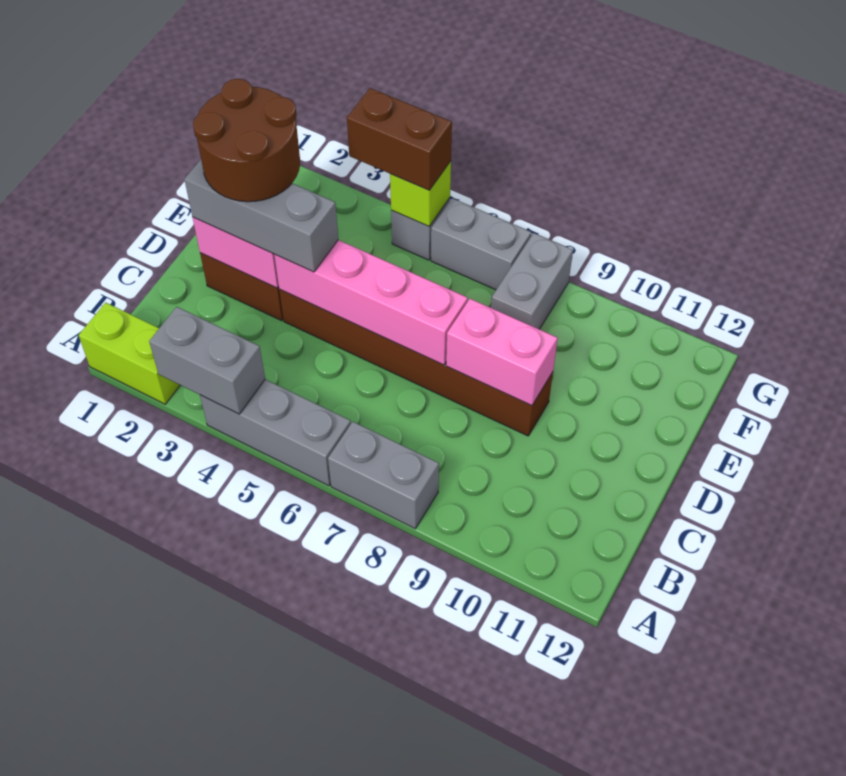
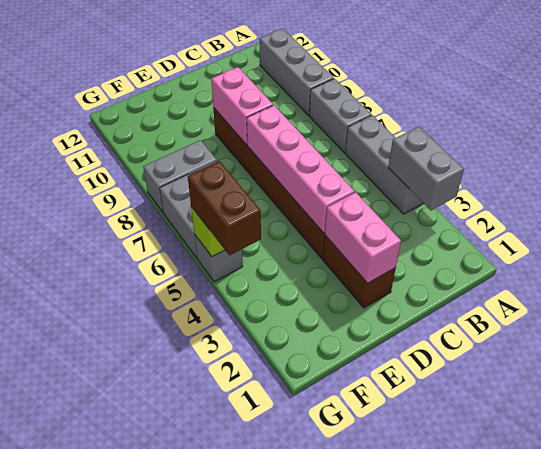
lime 1x2 brick [79,302,180,404] -> none
grey 1x3 brick [184,160,338,272] -> grey 1x3 brick moved to [259,28,334,115]
brown 2x2 round brick [193,79,300,202] -> none

